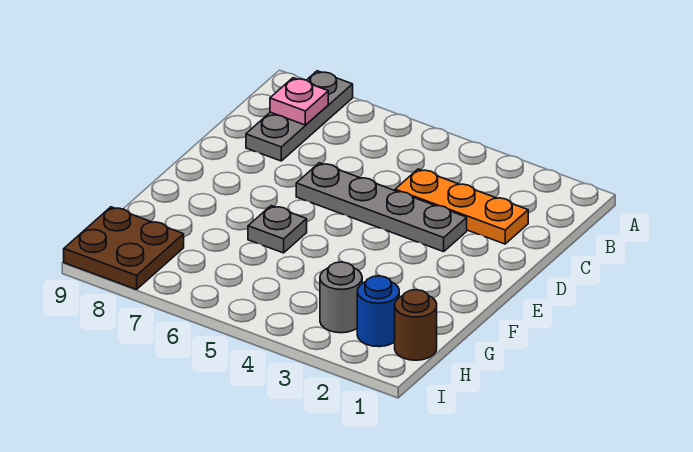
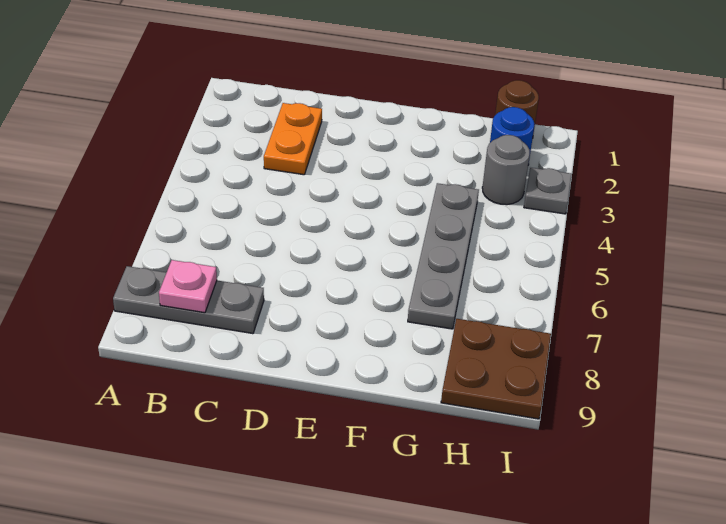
orange 1x3 plate [395,169,528,244] -> orange 1x2 plate [264,103,322,175]
grey 1x4 plate [296,163,467,252] -> grey 1x4 plate moved to [408,183,479,329]
grey 1x1 plate [248,206,307,253] -> grey 1x1 plate moved to [524,167,572,214]

